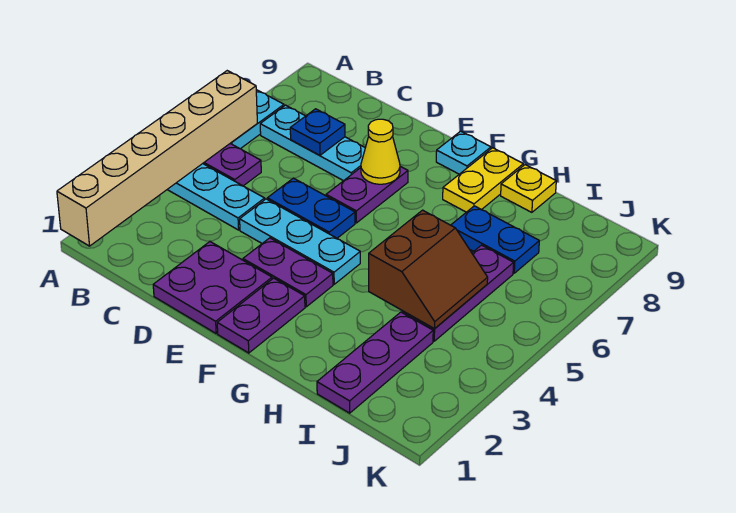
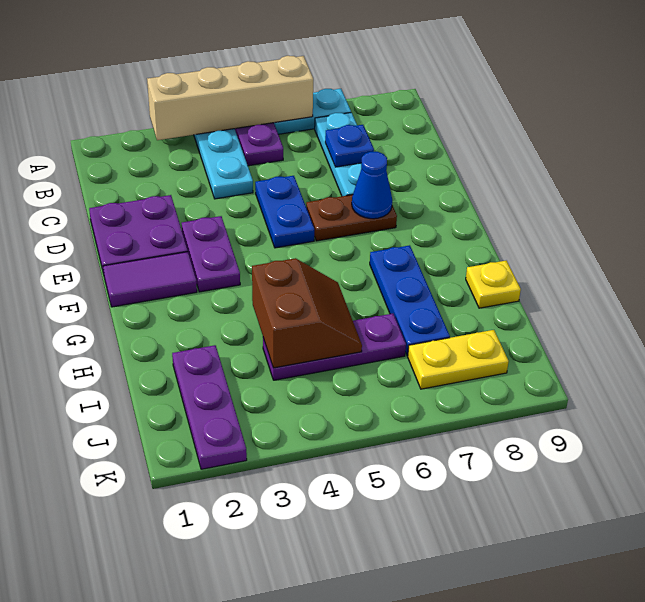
tan 1x6 brick [57,71,257,246] -> tan 1x4 brick [147,56,313,140]
cyan 1x3 plate [240,199,360,284] -> none
purple 1x2 plate [326,166,408,223] -> brown 1x2 plate [306,195,397,241]
yellow 1x1 cone [361,119,400,184] -> blue 1x1 cone [352,152,392,219]
purple 1x2 plate [217,278,305,353] -> purple 1x2 tile [103,252,197,307]
cyan 1x1 plate [436,131,491,174] -> none
yellow 1x2 plate [443,148,523,212] -> yellow 1x2 plate moved to [408,330,509,389]
brown 2x2 slope [369,210,488,329] -> brown 2x2 slope turned to [252,258,362,368]
blue 1x2 plate [451,206,539,273] -> blue 1x3 plate [370,245,450,356]
purple 1x3 plate [317,312,433,413] -> purple 1x3 plate turned to [172,345,247,469]

